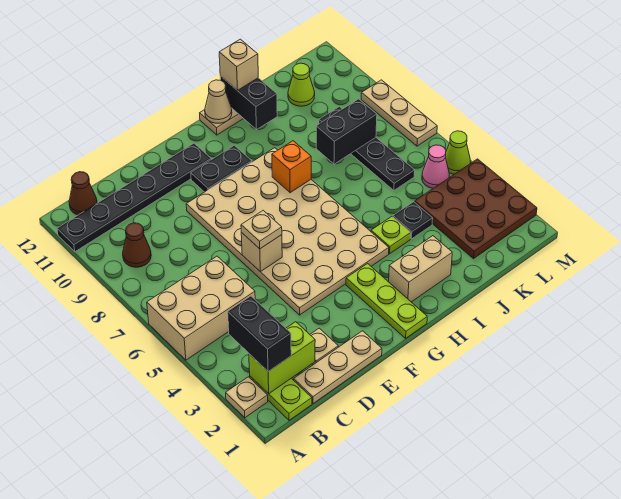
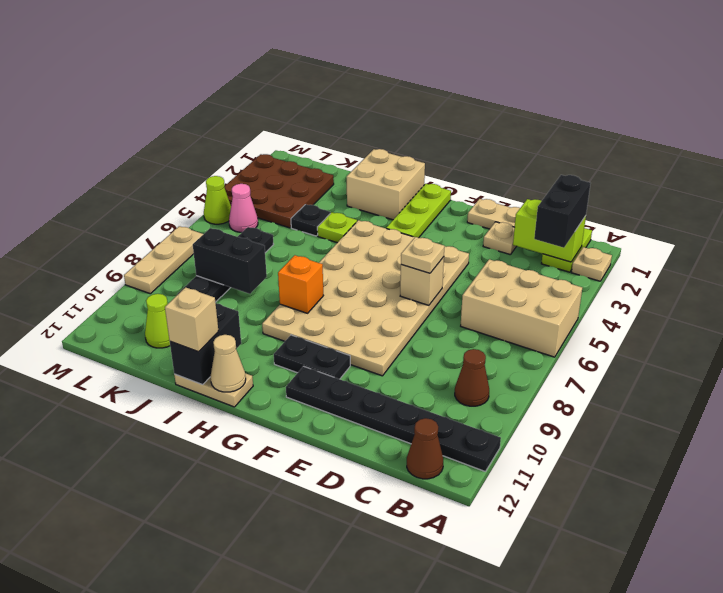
tan 1x2 brick [389,236,452,302] -> tan 2x2 brick [347,149,425,220]

